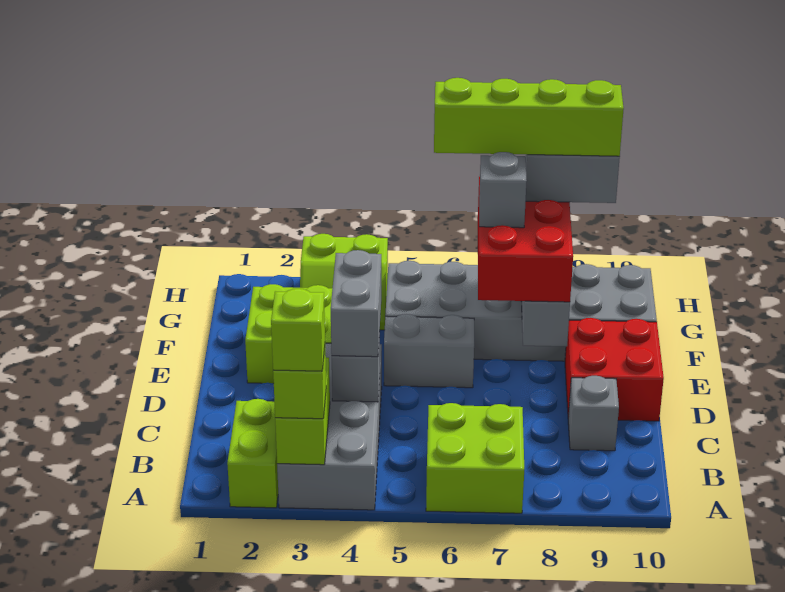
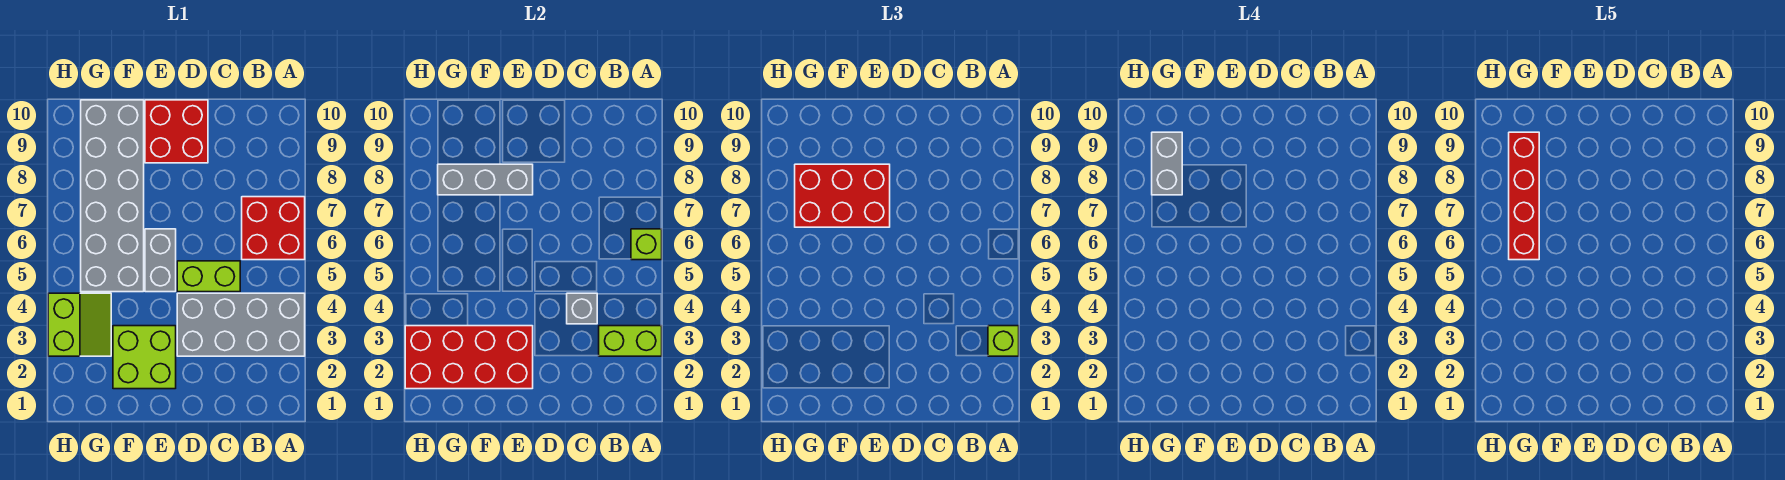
lime 1x2 brick [227,399,278,508] -> lime 1x2 brick moved to [177,261,240,292]
lime 1x1 brick [271,289,325,371] -> lime 1x1 brick moved to [631,229,662,260]
lime 2x2 brick [426,403,524,513] -> red 2x2 brick [242,197,305,260]
grey 1x2 brick [331,250,381,357] -> none
grey 1x1 brick [568,376,619,451] -> none
none -> red 2x4 brick [405,326,533,389]
grey 1x1 brick [479,152,527,228] -> none
lime 1x4 brick [434,78,624,156] -> red 1x4 brick [1509,132,1539,260]

